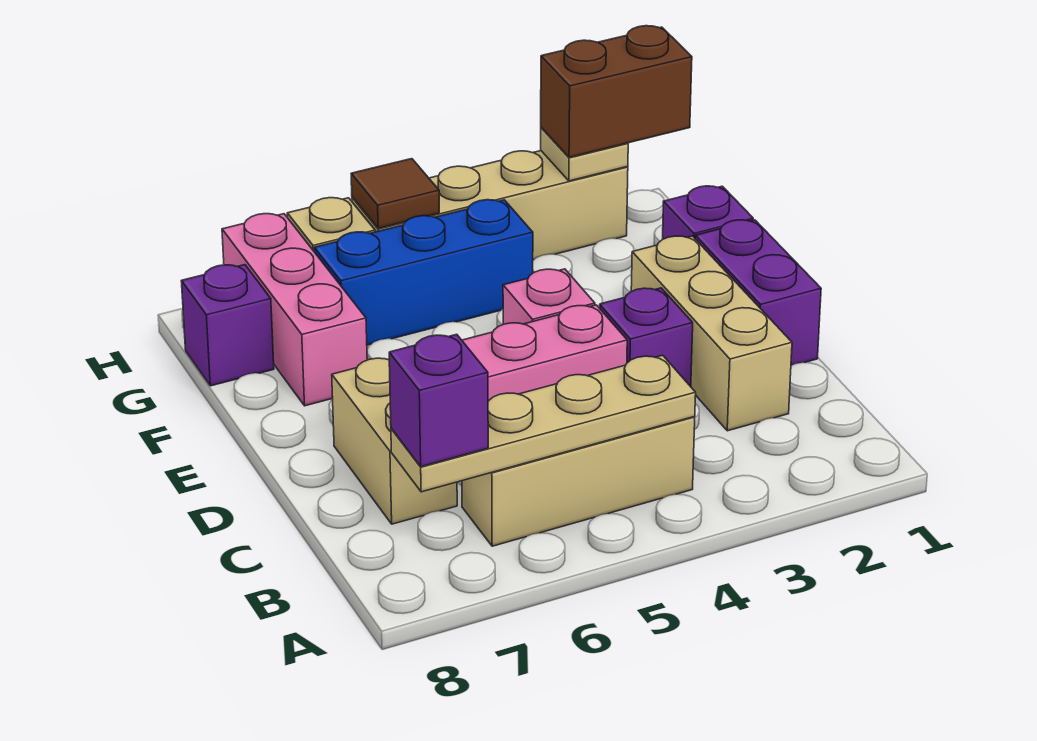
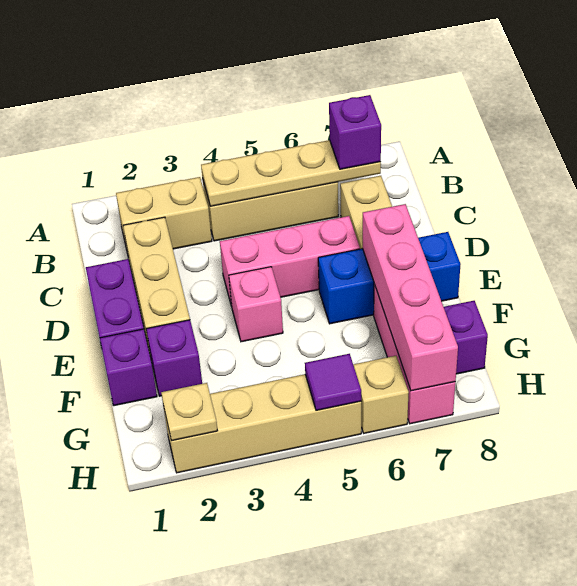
none -> tan 1x2 brick [116,177,212,254]
purple 1x1 brick [600,288,693,387] -> purple 1x1 brick moved to [146,320,202,396]
none -> pink 1x4 brick [363,204,458,391]
blue 1x3 brick [314,200,533,345] -> blue 1x3 brick moved to [318,232,461,324]
brown 1x2 brick [541,26,692,157] -> none
brown 1x1 tile [351,159,439,228] -> purple 1x1 tile [305,354,361,411]

